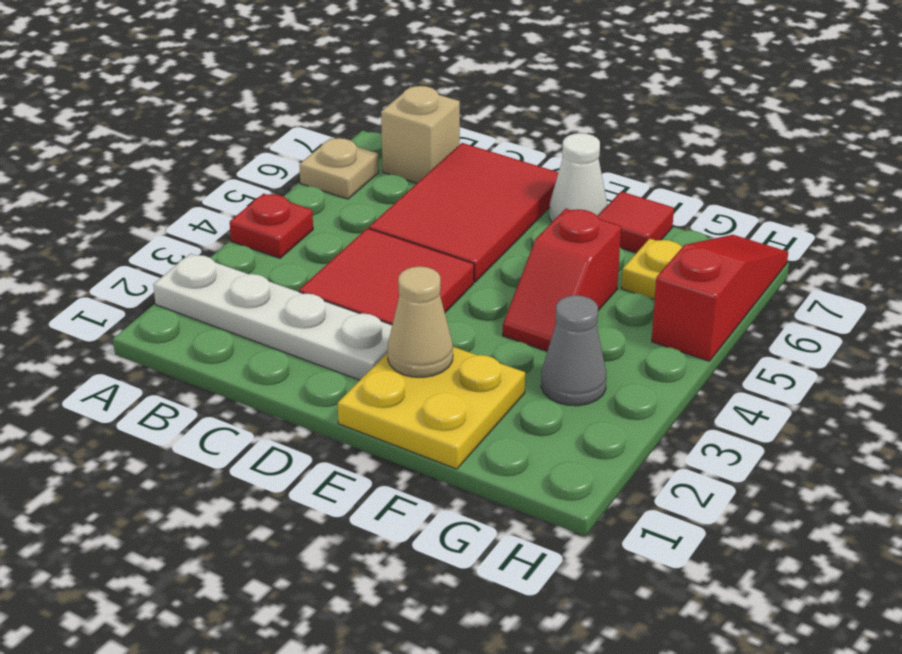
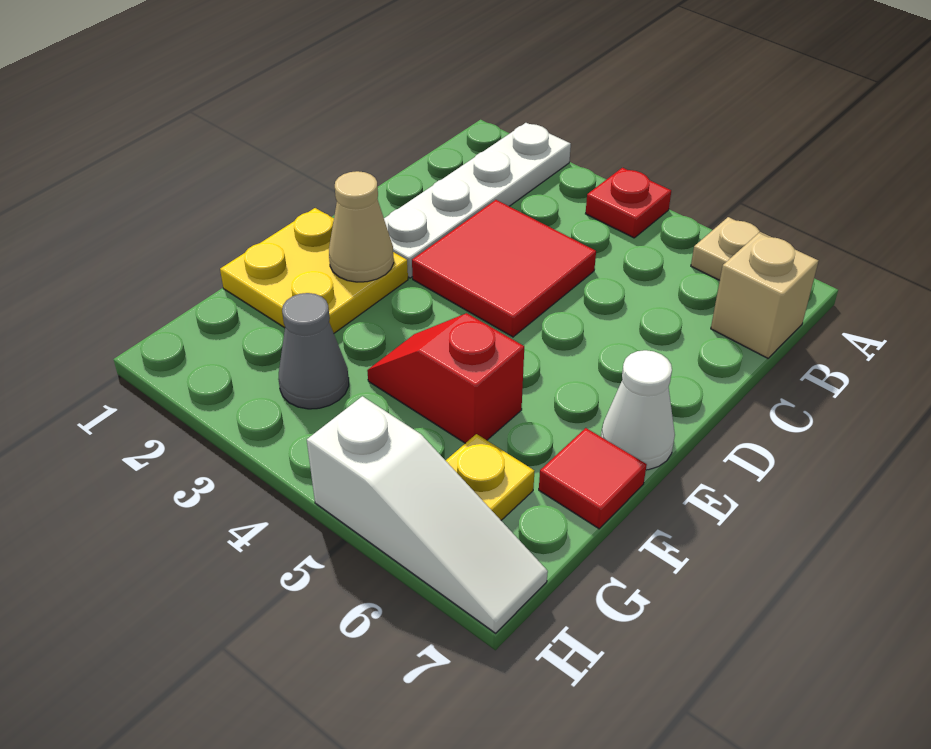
red 2x3 tile [369,143,558,282] -> none
red 1x3 slope [652,235,788,361] -> white 1x3 slope [307,396,548,633]

